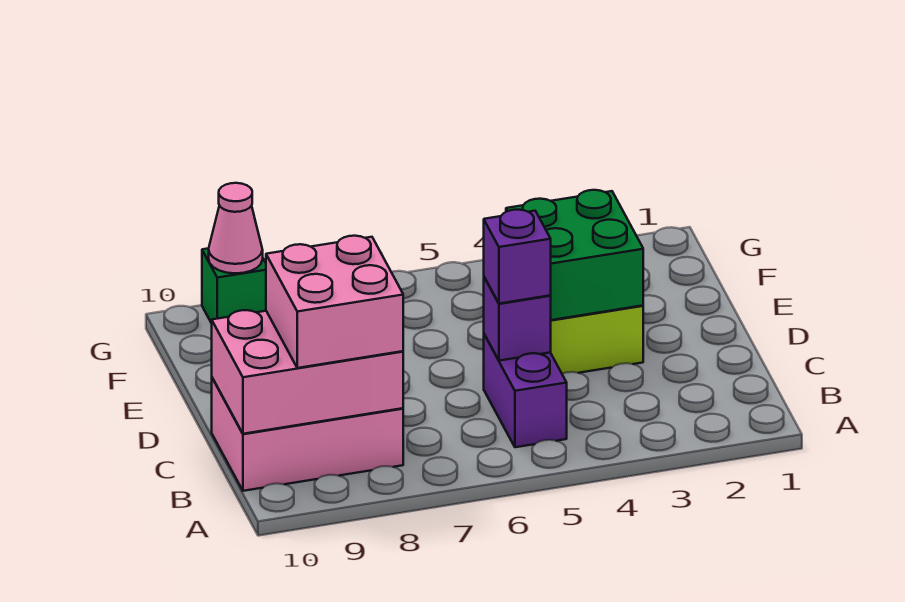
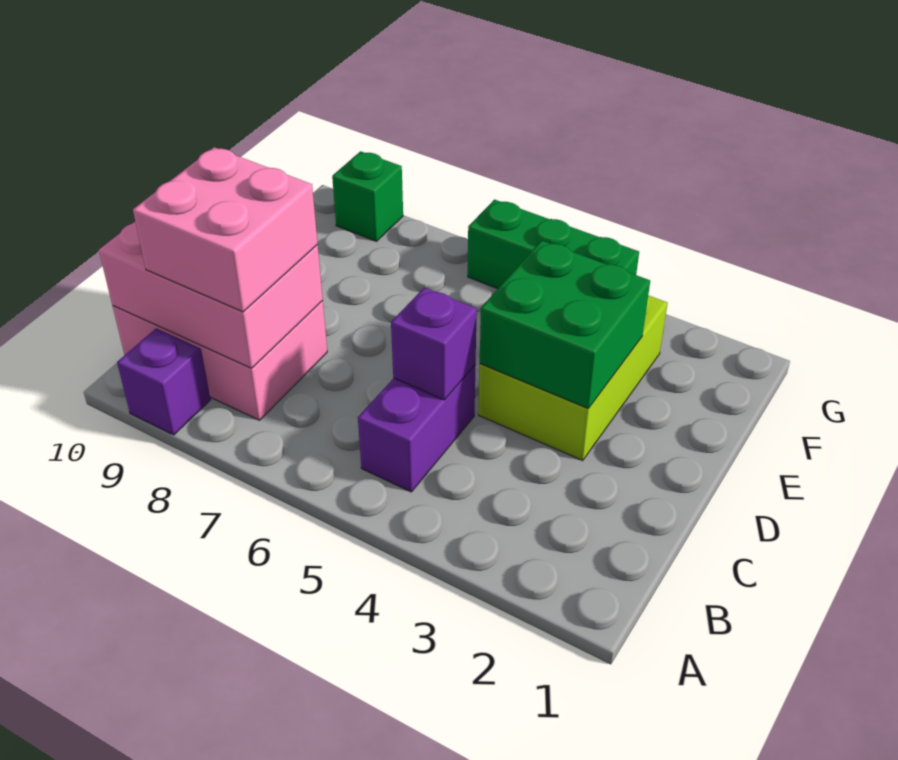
purple 1x1 brick [484,210,551,304] -> purple 1x1 brick moved to [117,328,211,435]
none -> green 1x3 brick [468,200,639,289]
pink 1x1 cone [209,183,263,273] -> none

